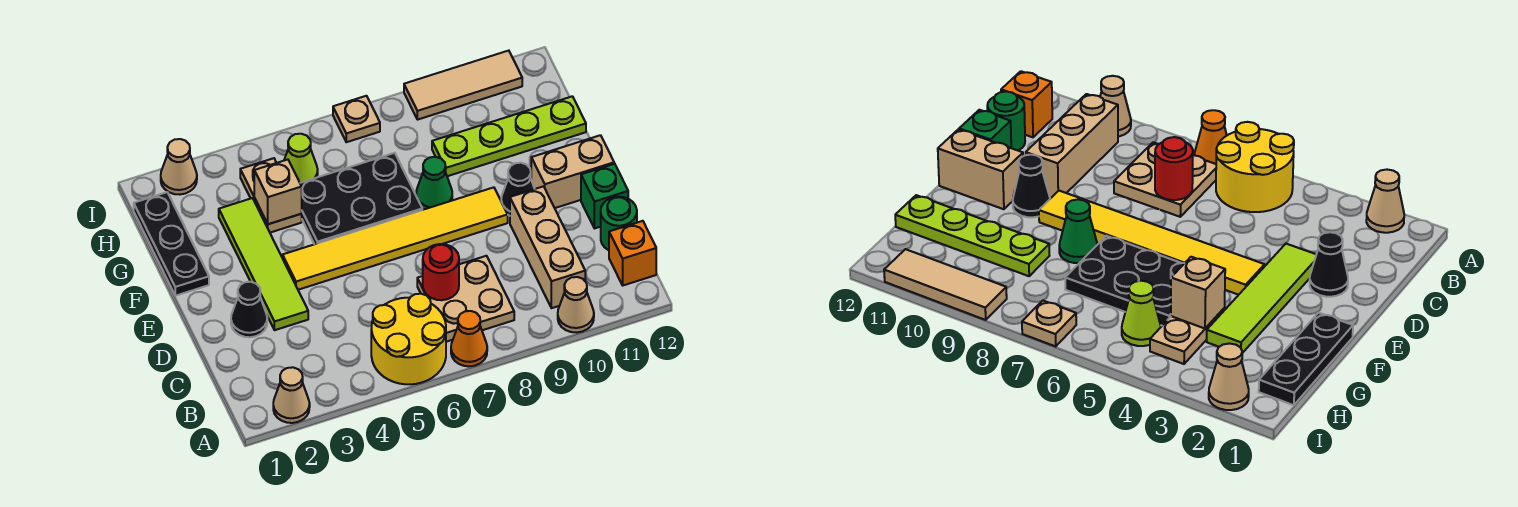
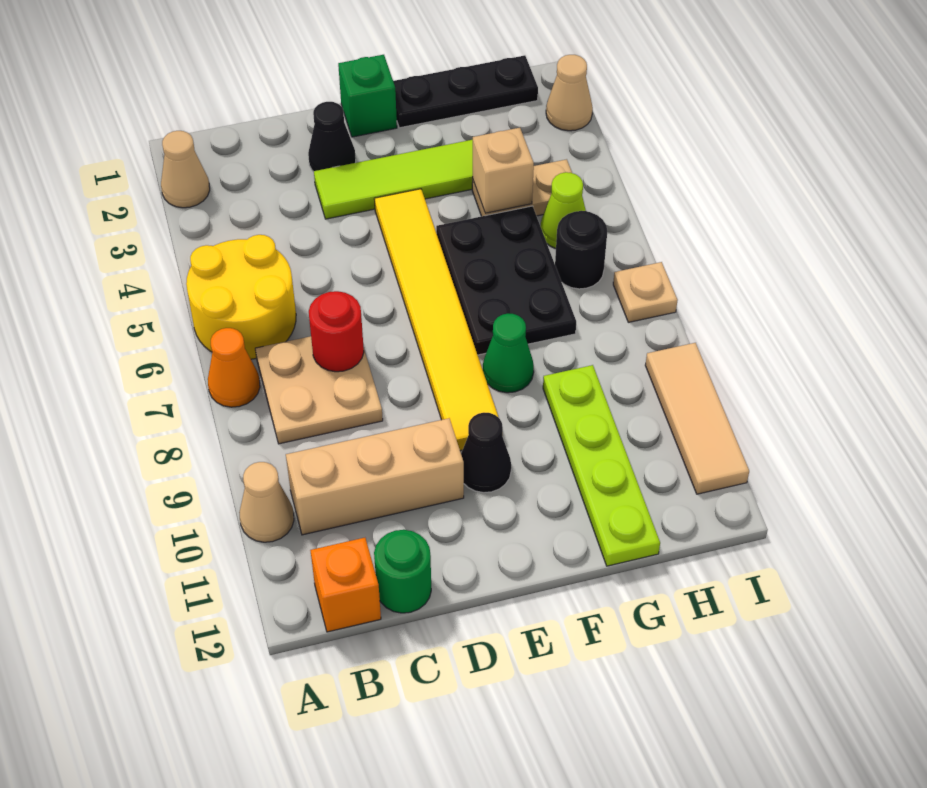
green 1x1 brick [581,164,628,228] -> green 1x1 brick moved to [338,55,397,137]
tan 1x2 brick [531,135,614,208] -> none
none -> black 1x1 round brick [555,211,607,289]

